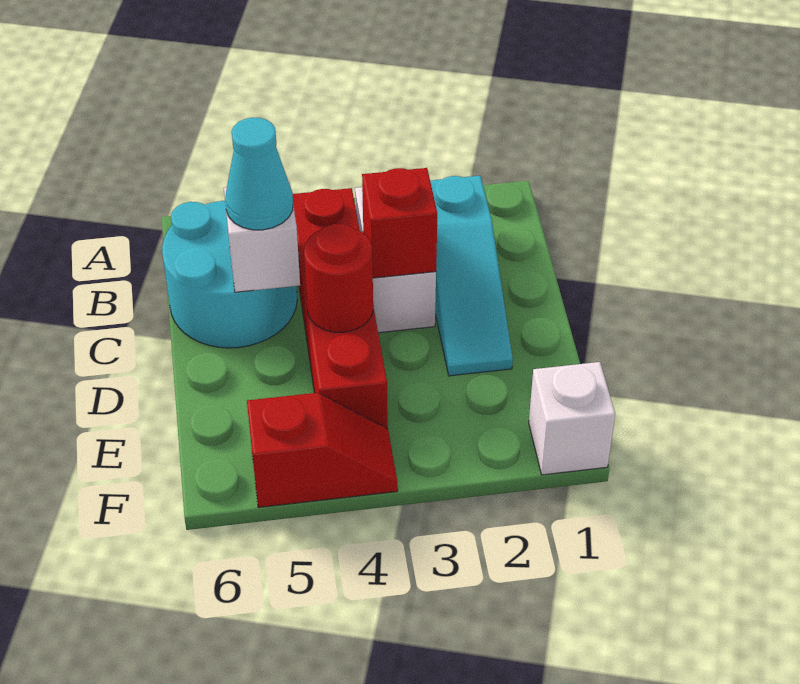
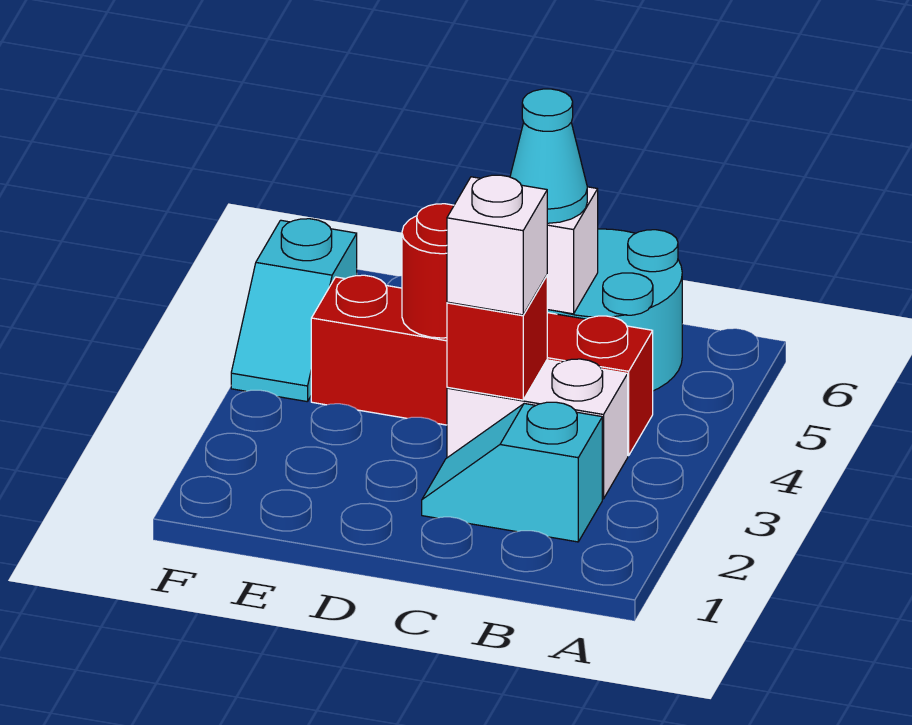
cyan 1x3 slope [430,176,513,376] -> cyan 1x2 slope [422,402,602,542]
white 1x1 brick [529,362,615,475] -> white 1x1 brick moved to [447,175,547,315]
red 1x2 slope [247,393,398,507] -> cyan 1x2 slope [231,219,357,402]

